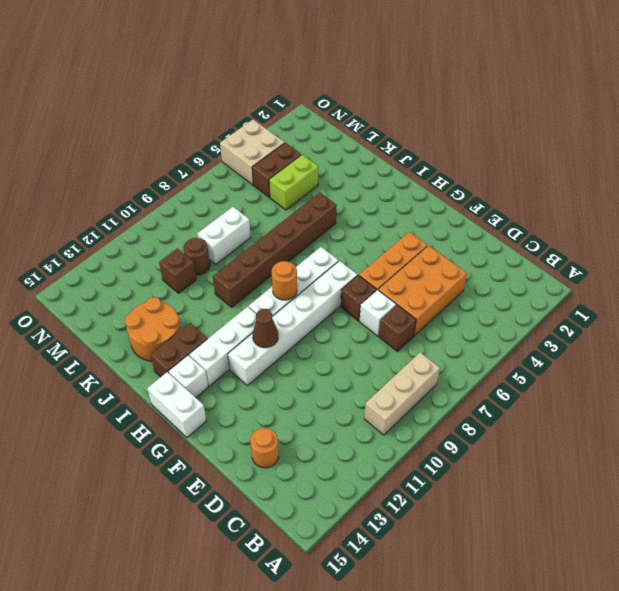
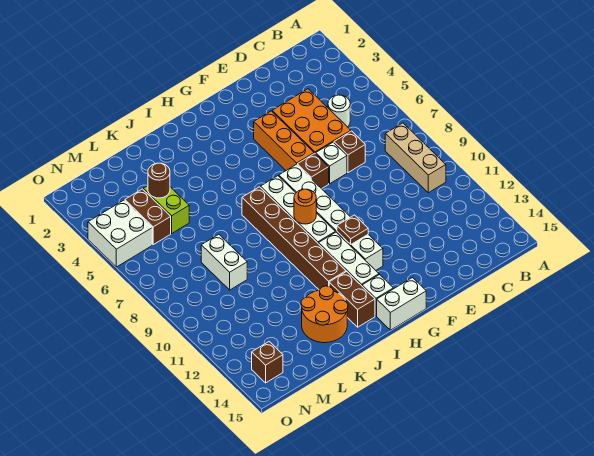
none -> white 1x1 round brick [328,95,350,127]
orange 1x1 round brick [250,428,279,468] -> none
brown 1x1 cone [253,309,278,348] -> brown 1x1 plate [337,215,368,244]
brown 1x6 brick [213,192,337,307] -> brown 1x6 brick moved to [242,187,346,290]
brown 1x1 round brick [183,238,210,275] -> brown 1x1 round brick moved to [148,163,170,198]
brown 1x1 brick [159,248,196,293] -> brown 1x1 brick moved to [252,342,283,383]
tan 2x2 brick [220,120,285,185] -> white 2x2 brick [88,200,152,267]

